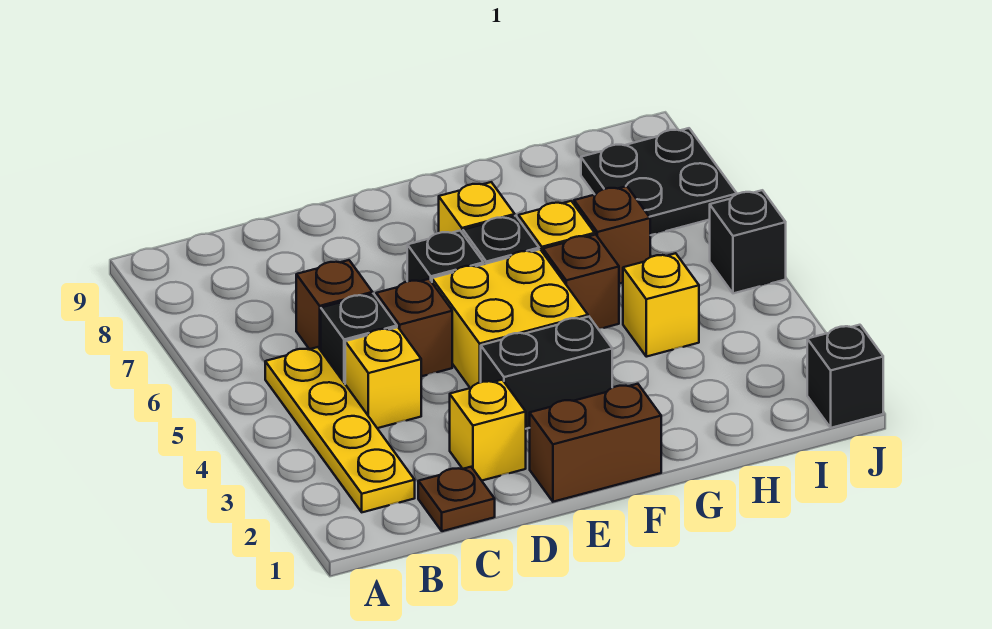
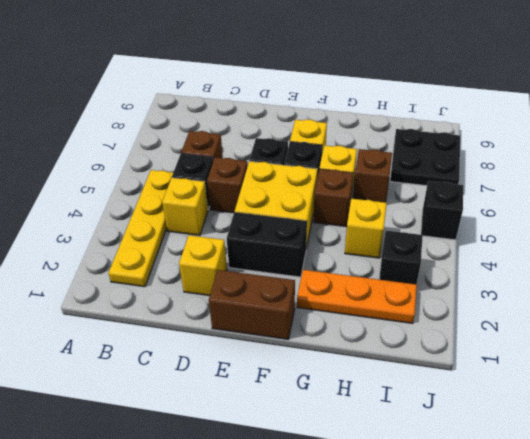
brown 1x1 plate [418,467,495,531] -> none
none -> orange 1x3 plate [297,270,417,324]
black 1x1 brick [807,325,883,428] -> black 1x1 brick moved to [379,230,423,284]

